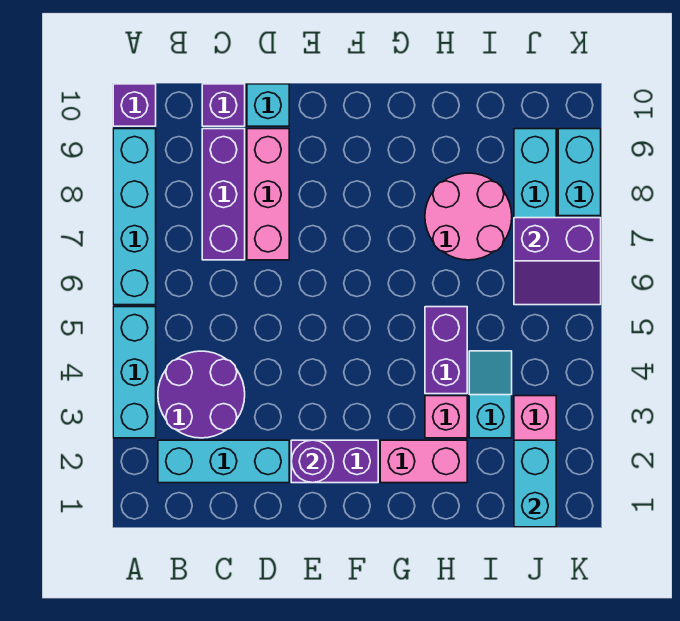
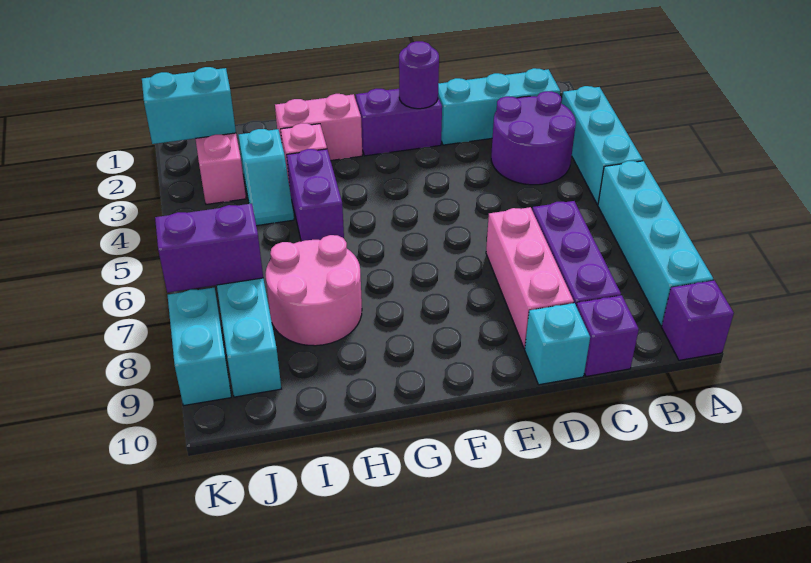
cyan 1x2 brick [514,440,556,527] -> cyan 1x2 brick turned to [142,67,236,144]

